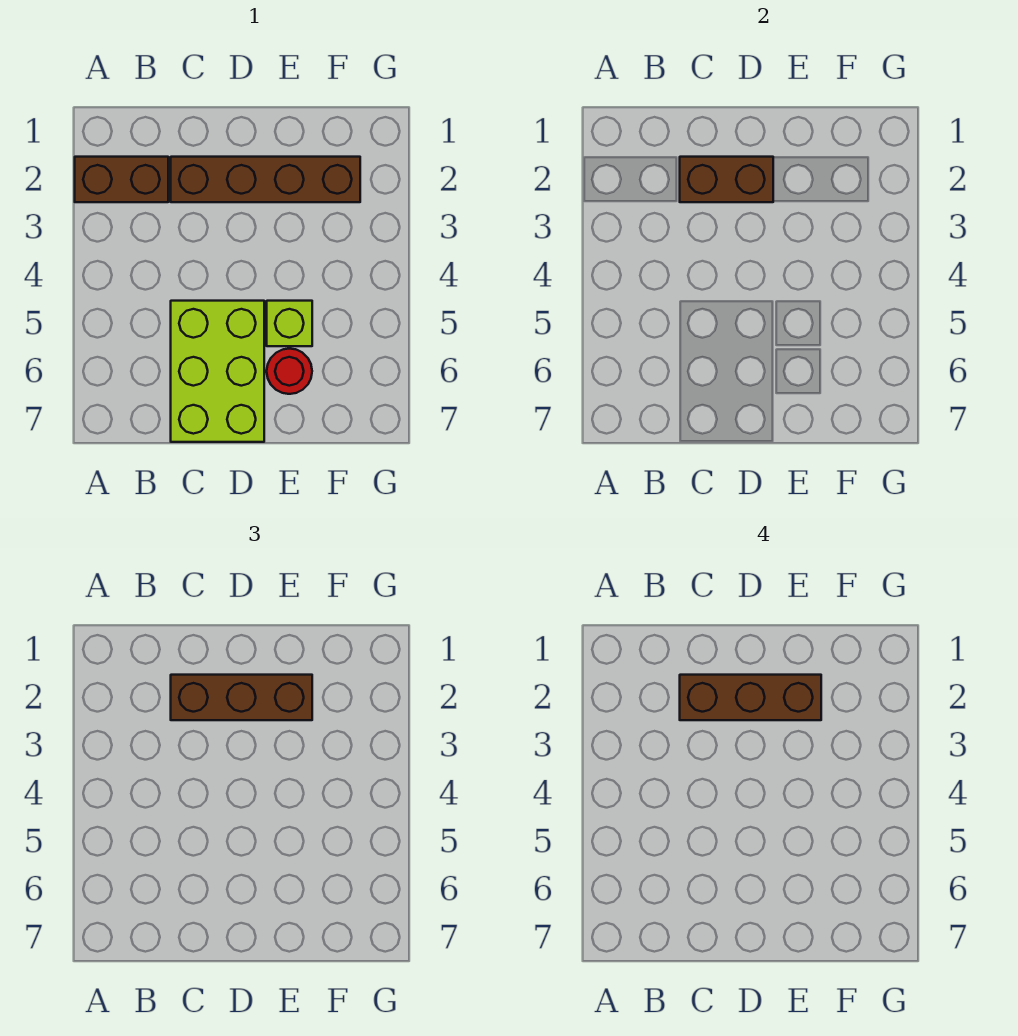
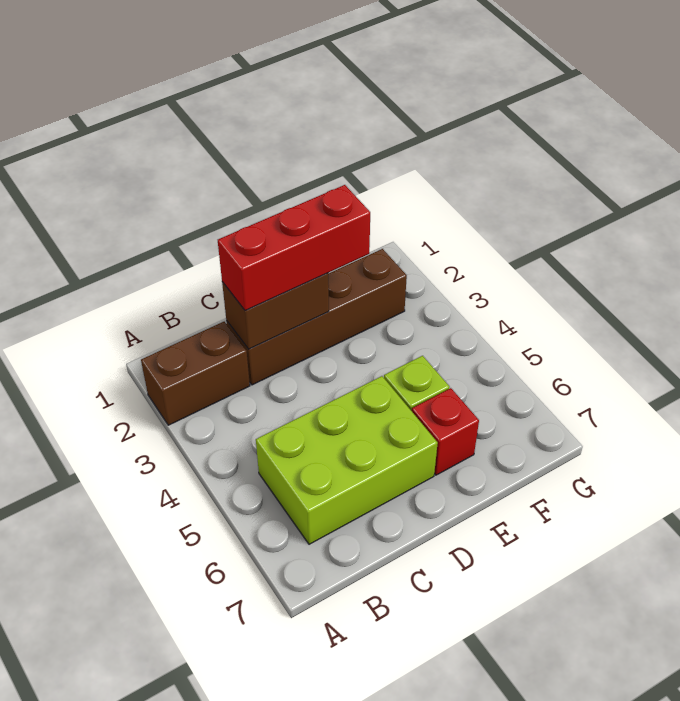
brown 1x3 brick [171,675,312,720] -> red 1x3 brick [218,185,370,311]
brown 1x3 brick [680,675,821,720] -> none
lime 2x3 brick [171,301,264,442] -> lime 2x3 brick turned to [256,376,438,544]
red 1x1 round brick [267,349,312,394] -> red 1x1 brick [412,388,479,475]

